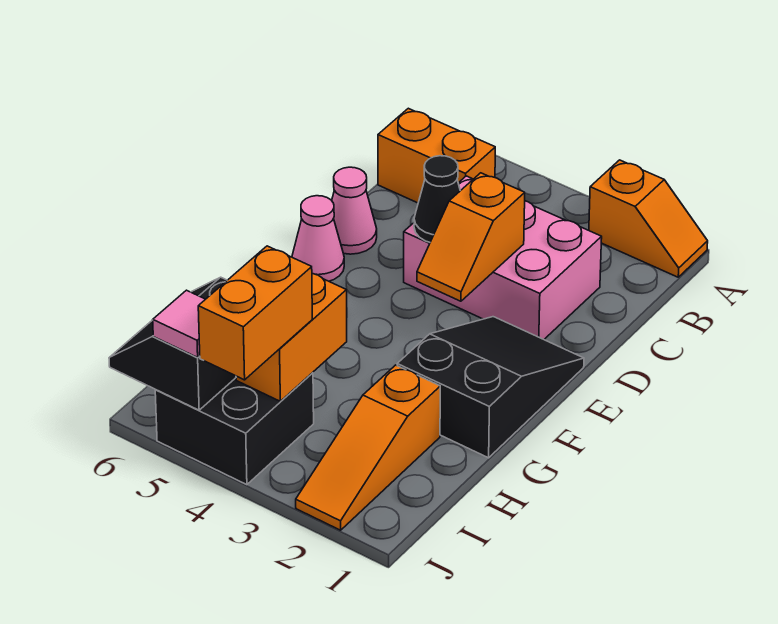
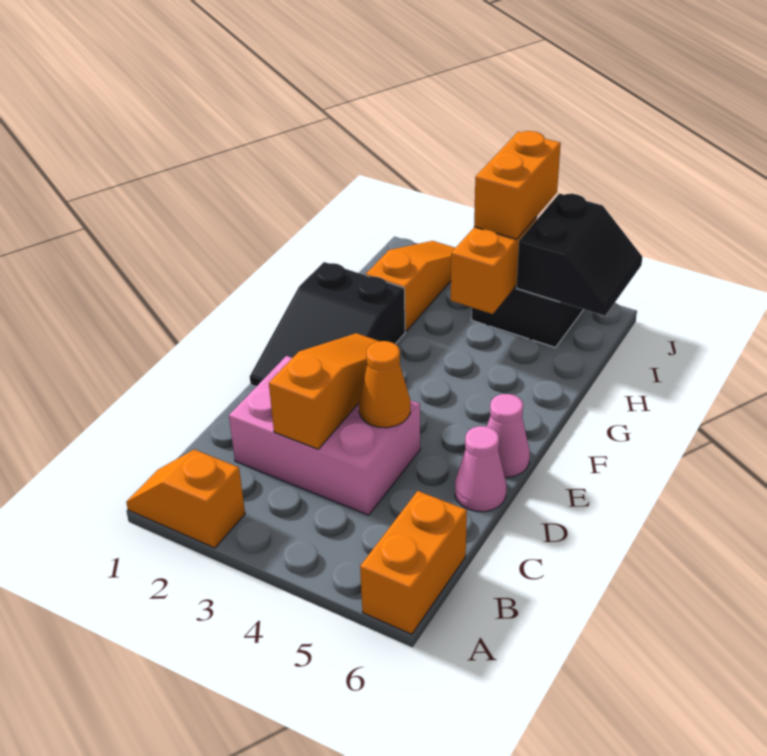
orange 1x2 brick [378,108,495,203] -> orange 1x2 brick turned to [360,491,467,634]
orange 1x2 slope [417,173,525,301] -> orange 1x3 slope [269,333,379,449]
black 1x1 cone [414,156,460,242] -> orange 1x1 cone [359,341,410,428]
pink 1x1 tile [153,290,205,357] -> none

